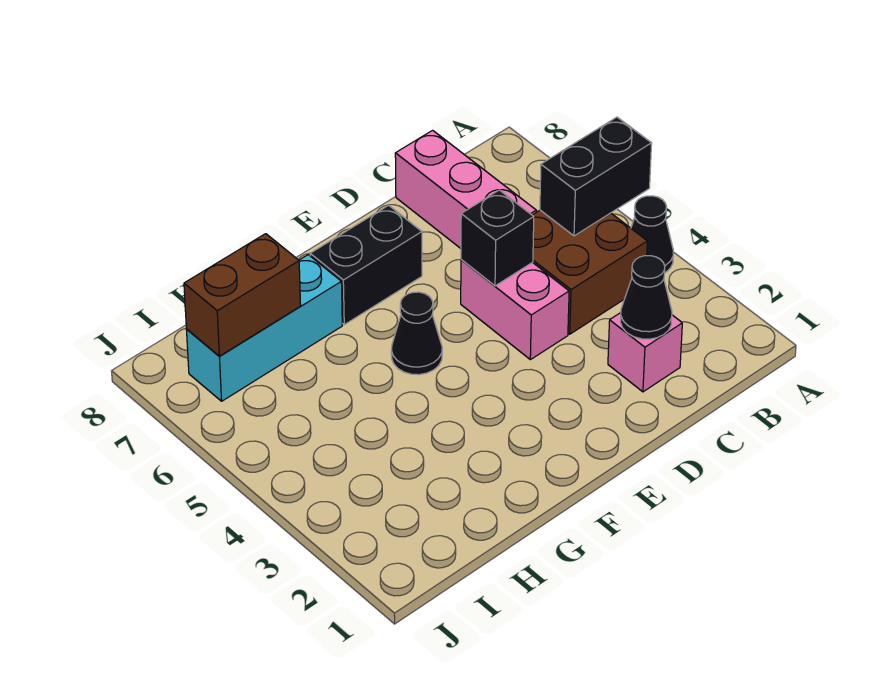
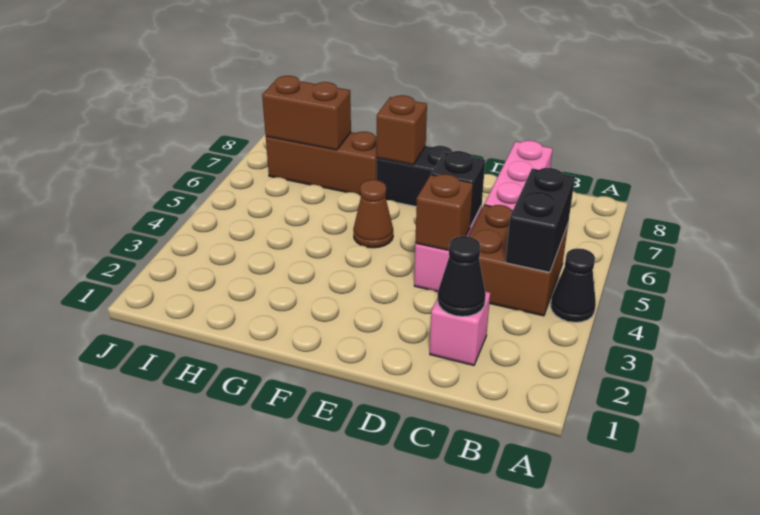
black 1x2 brick [540,117,652,236] -> black 1x2 brick turned to [506,168,575,272]
none -> brown 1x1 brick [415,174,473,250]
black 1x1 cone [391,292,442,375] -> brown 1x1 cone [353,180,393,248]
none -> brown 1x1 brick [377,95,427,165]
cyan 1x3 brick [186,255,342,401] -> brown 1x3 brick [266,132,377,195]

